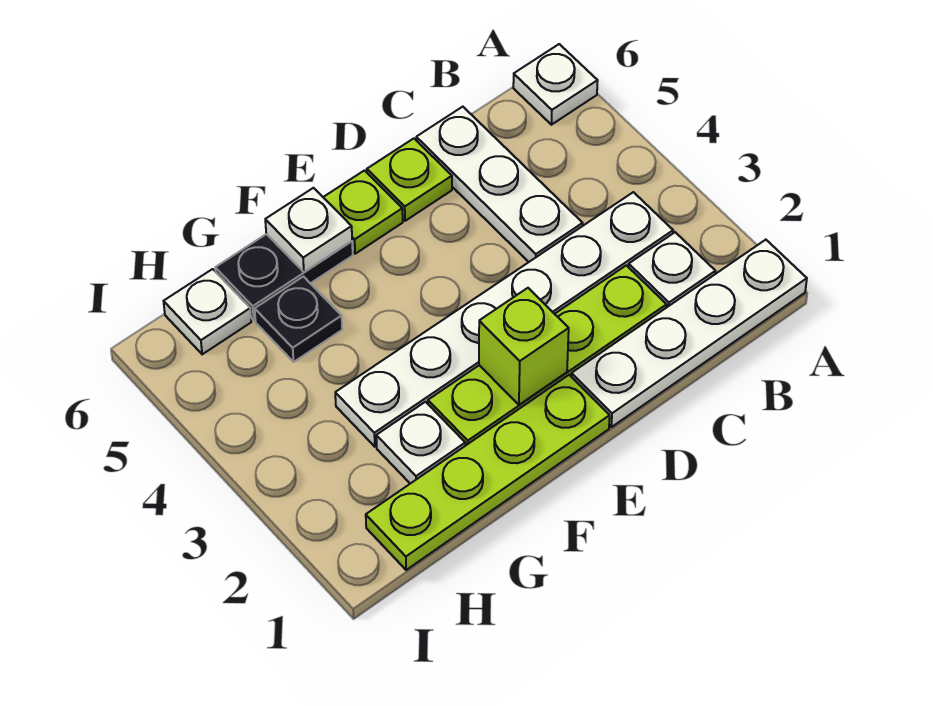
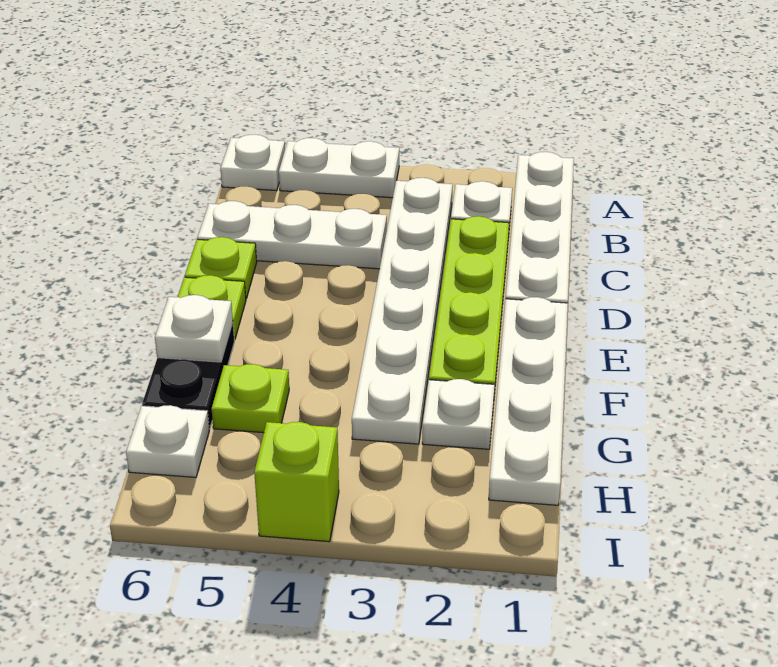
none -> white 1x2 plate [279,138,399,198]
lime 1x4 plate [366,375,610,570] -> white 1x4 plate [489,297,568,505]
lime 1x1 brick [479,288,569,405] -> lime 1x1 brick moved to [254,422,339,542]
black 1x1 plate [255,277,342,362] -> lime 1x1 plate [212,364,289,433]

